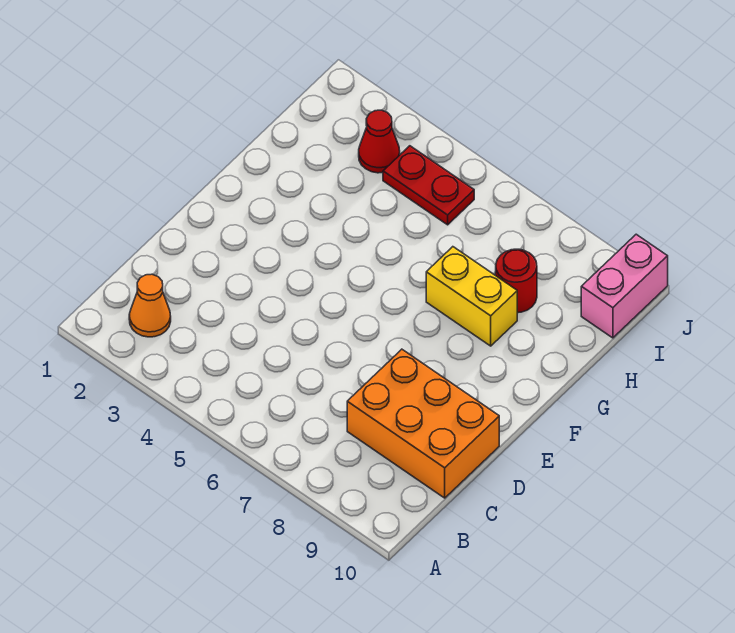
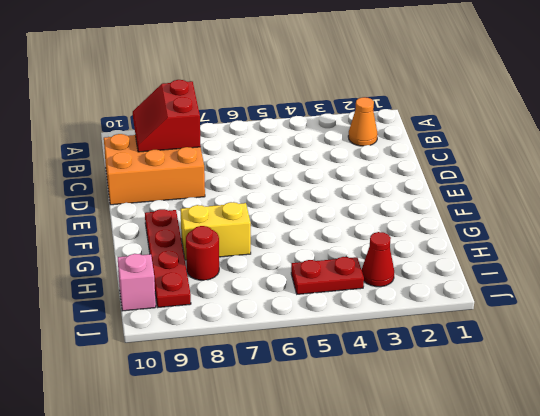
none -> red 2x2 slope [133,80,201,152]
none -> red 1x4 plate [145,209,191,307]
pink 1x2 brick [581,234,668,338] -> pink 1x1 brick [118,254,156,311]

